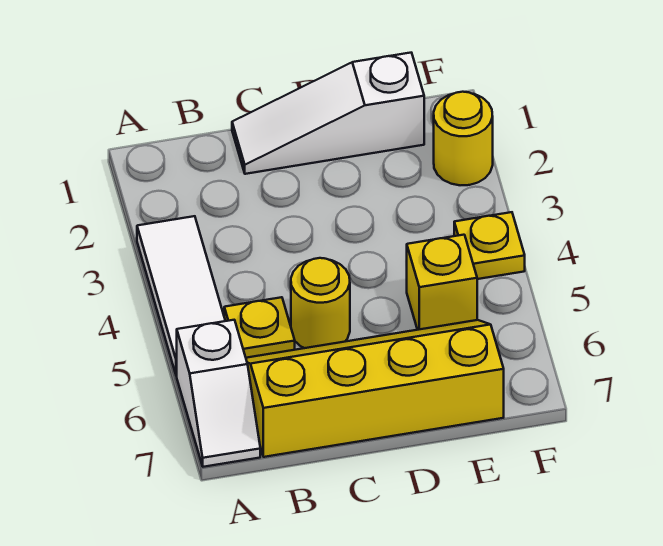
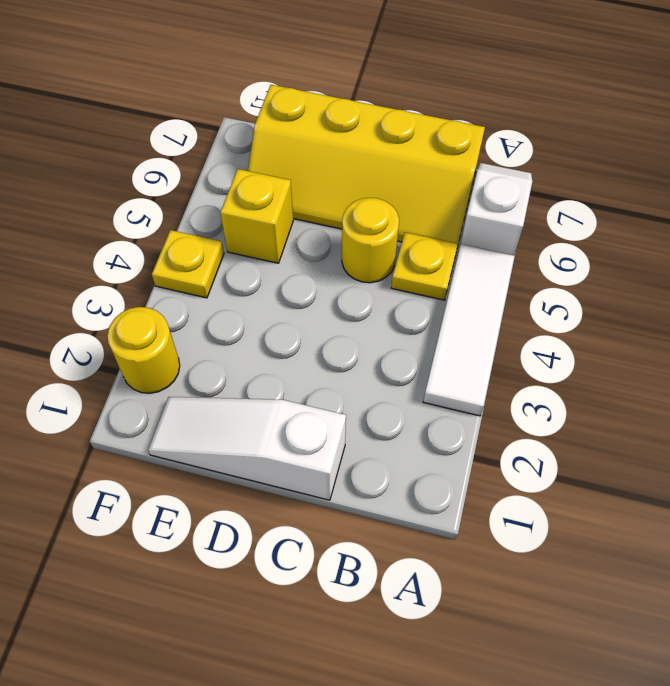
white 1x3 slope [232,53,424,174] -> white 1x3 slope turned to [148,397,346,500]

